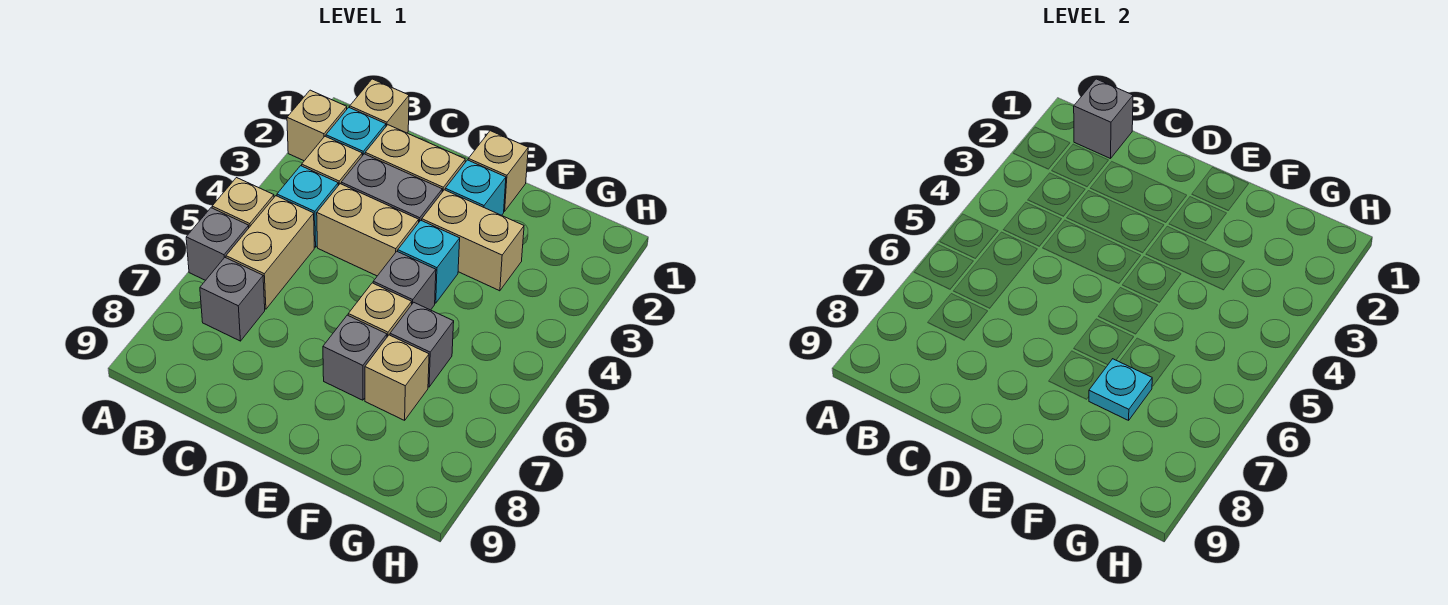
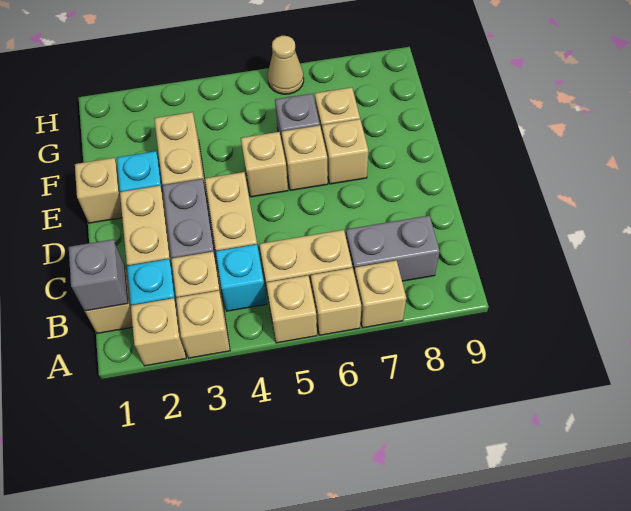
none -> tan 1x1 brick [176,290,230,358]
grey 1x1 brick [186,208,249,280] -> tan 1x1 brick [311,268,361,335]
none -> tan 1x1 brick [355,260,406,328]
grey 1x1 brick [200,258,265,341] -> grey 1x2 brick [346,216,440,281]
cyan 1x1 brick [398,220,460,303] -> none
grey 1x1 brick [373,251,436,310] -> tan 1x1 brick [241,132,288,197]
grey 1x1 brick [323,315,387,400] -> tan 1x1 brick [322,119,368,184]
cyan 1x1 plate [1089,359,1152,420] -> none
none -> tan 1x1 cone [268,36,304,94]

